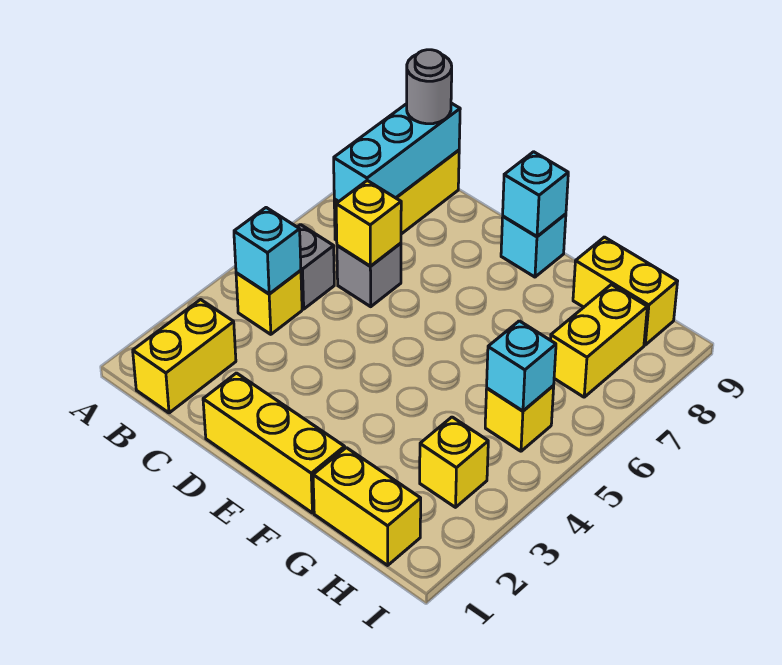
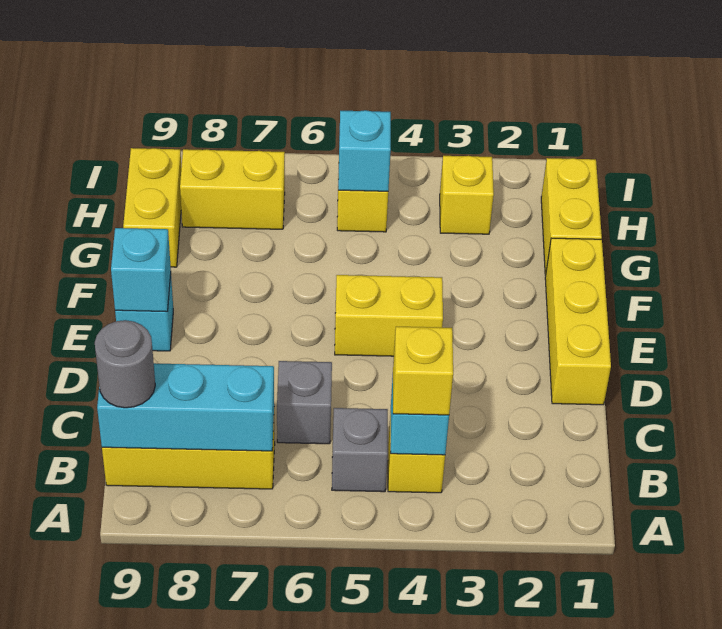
yellow 1x2 brick [133,300,236,413] -> yellow 1x2 brick moved to [335,275,443,356]
yellow 1x1 brick [336,181,401,266] -> yellow 1x1 brick moved to [393,327,453,415]

